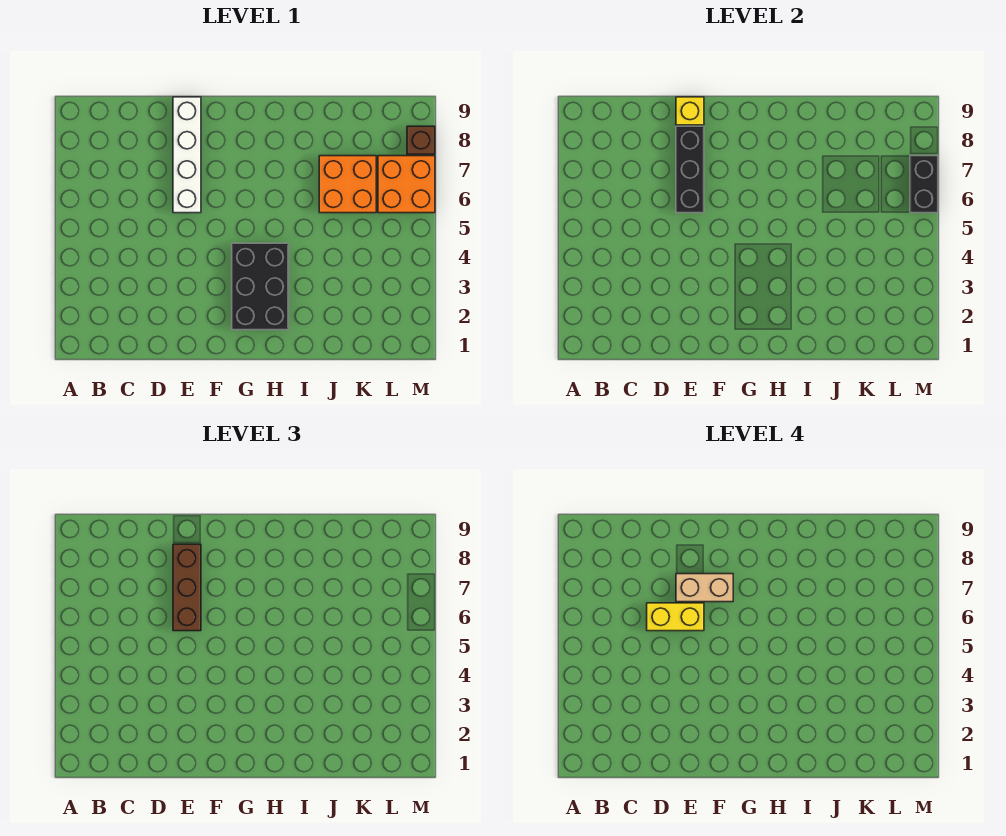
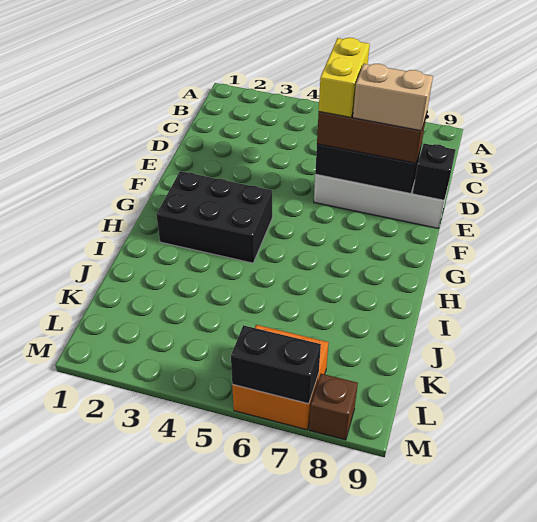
tan 1x2 brick [676,574,733,602] -> tan 1x2 brick turned to [353,64,433,131]
yellow 1x1 brick [676,97,704,125] -> black 1x1 brick [413,143,455,200]
orange 2x2 brick [319,156,376,213] -> none

